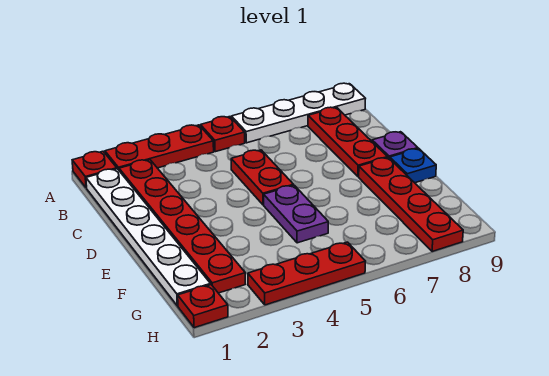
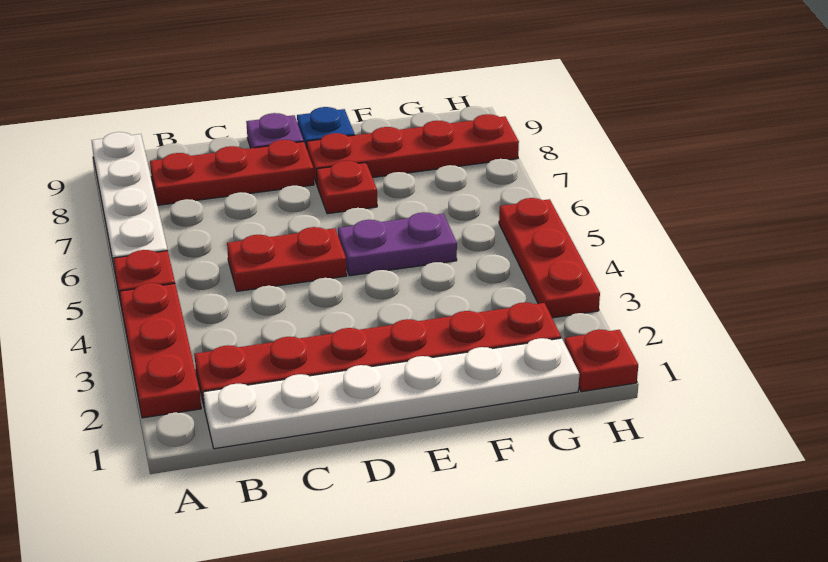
red 1x1 plate [72,151,117,188] -> red 1x1 plate moved to [317,161,377,214]

